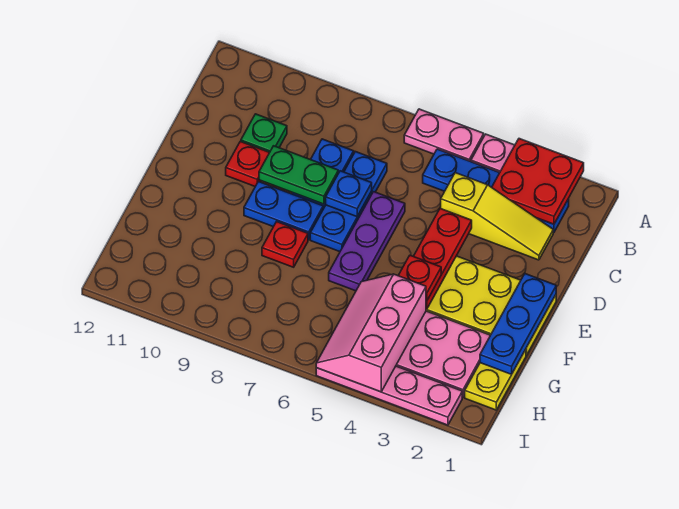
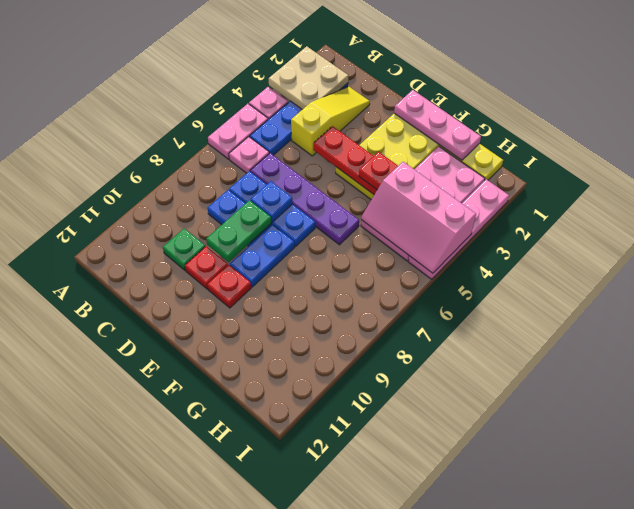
red 2x2 plate [492,139,584,224] -> tan 2x2 plate [269,46,348,109]
none -> pink 1x1 plate [229,137,269,173]
purple 1x3 plate [329,192,405,291] -> purple 1x4 plate [250,153,359,245]
blue 1x3 plate [480,274,556,375] -> pink 1x3 plate [394,90,481,160]
red 1x1 plate [262,222,308,267] -> red 1x1 plate moved to [207,265,251,308]

